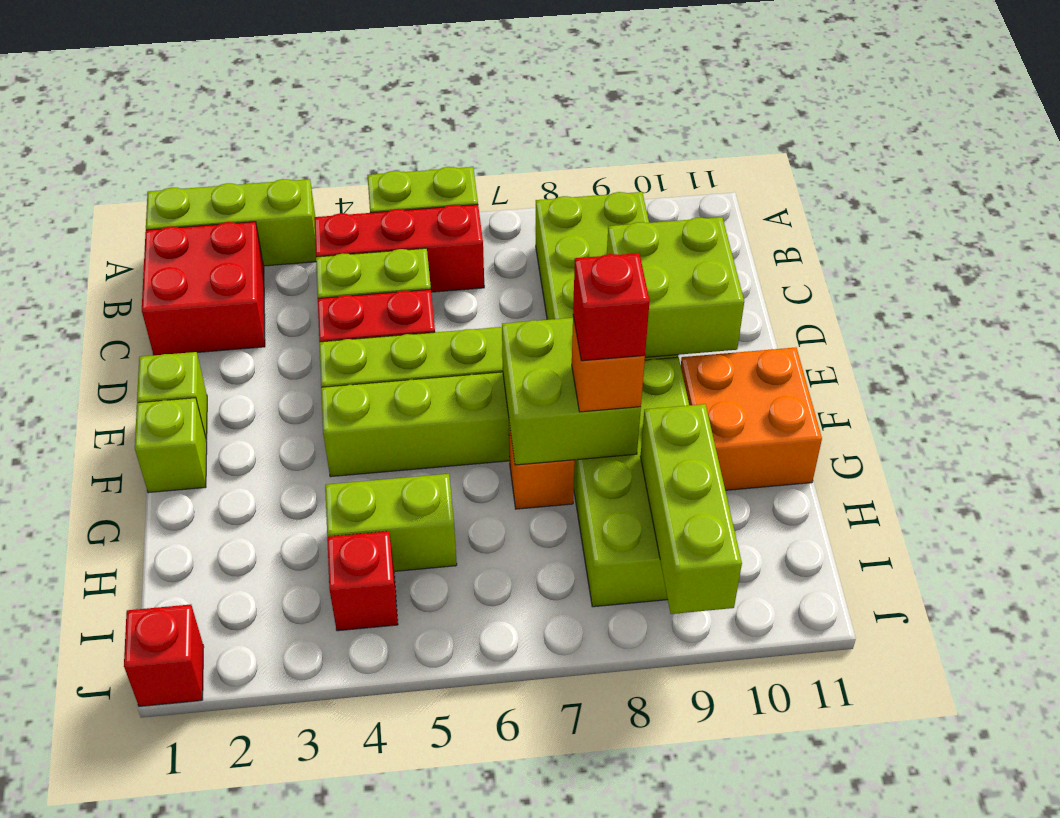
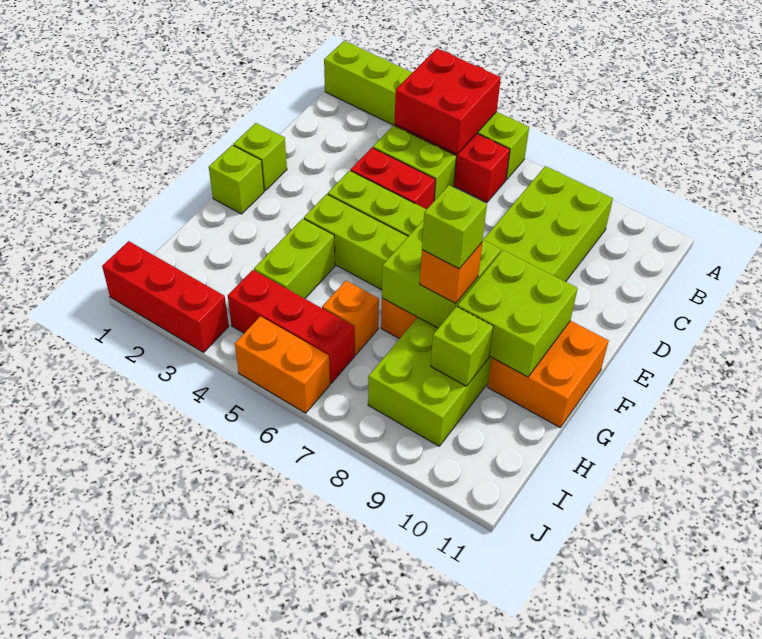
red 2x2 brick [142,222,265,355] -> red 2x2 brick moved to [395,48,501,154]
lime 2x2 brick [607,217,744,357] -> lime 2x2 brick moved to [457,250,578,377]
red 1x1 brick [573,253,650,361] -> lime 1x1 brick [422,185,487,269]
lime 1x2 brick [325,474,457,571] -> lime 1x2 brick turned to [254,219,335,299]
none -> orange 1x1 brick [322,281,379,355]
lime 1x3 brick [640,404,742,614] -> lime 1x1 brick [431,307,493,386]
red 1x1 brick [327,531,398,631] -> red 1x3 brick [228,270,355,383]
red 1x1 brick [124,604,204,706] -> red 1x3 brick [102,241,229,352]
none -> orange 1x2 brick [235,316,330,413]

